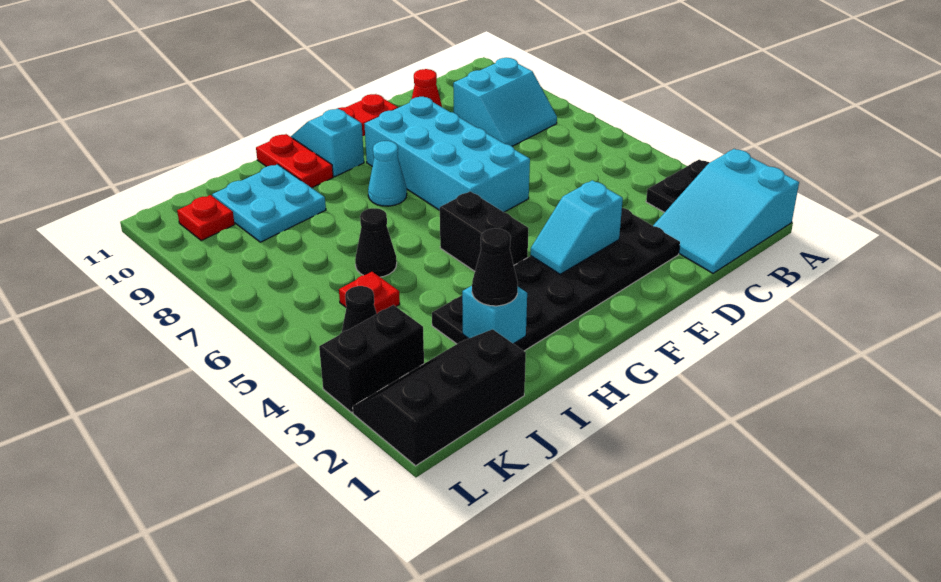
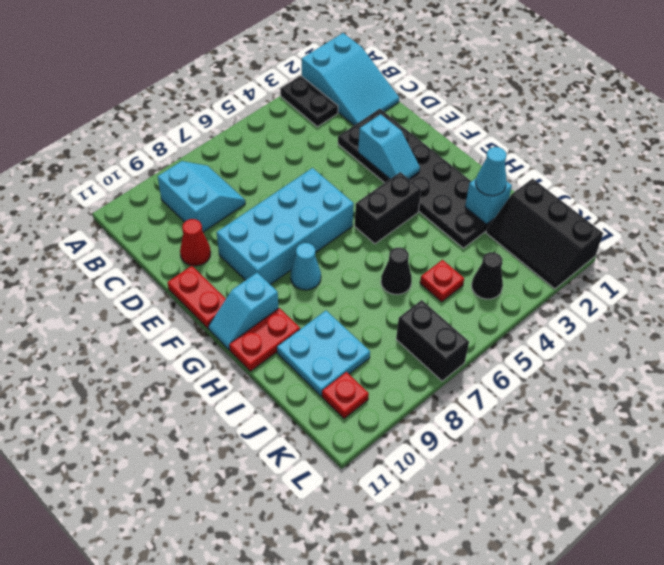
black 1x1 cone [472,228,518,306] -> cyan 1x1 cone [476,147,507,196]
black 1x2 brick [319,305,424,413] -> black 1x2 brick moved to [396,300,469,381]

